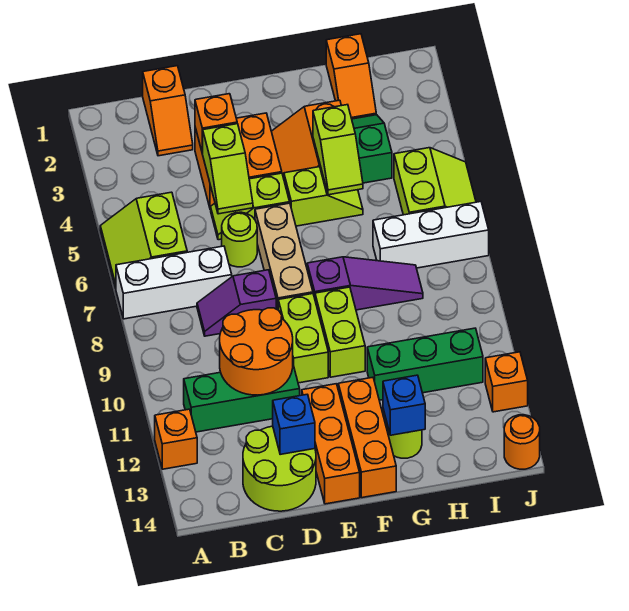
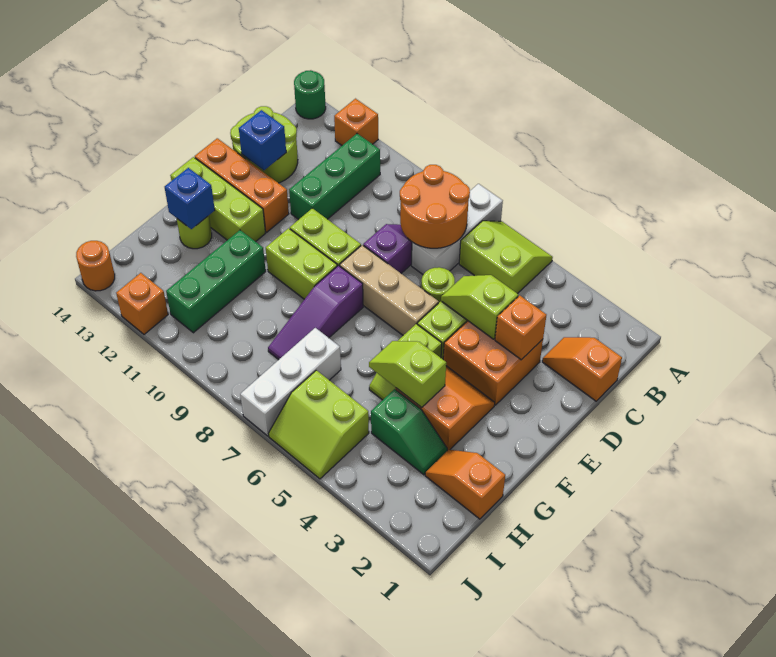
none -> green 1x1 round brick [294,70,326,119]
orange 2x2 round brick [220,308,293,395] -> orange 2x2 round brick moved to [400,165,470,248]
orange 1x3 brick [338,377,396,498] -> lime 1x3 brick [170,157,266,242]

